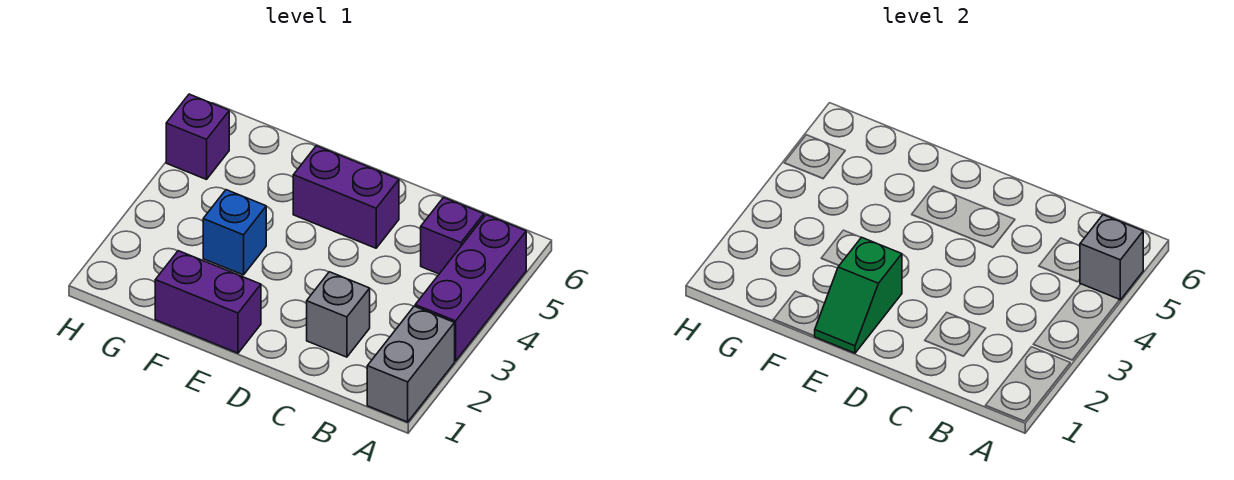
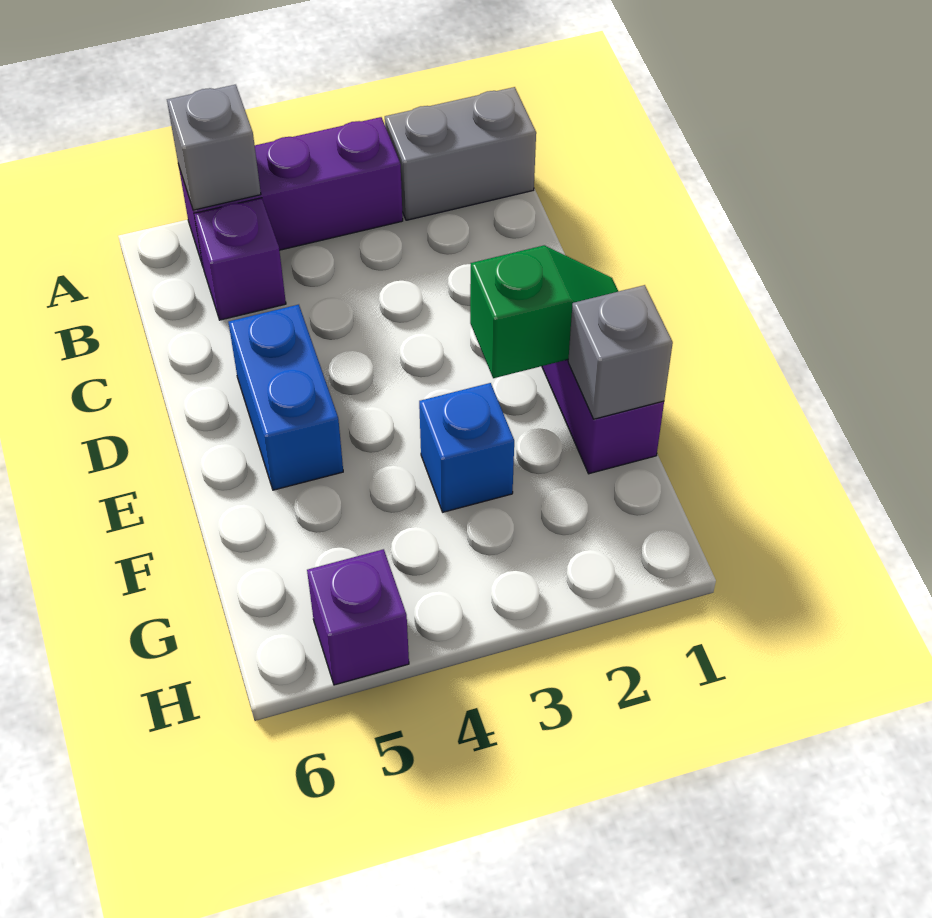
grey 1x1 brick [307,272,370,357] -> grey 1x1 brick moved to [568,285,673,419]
purple 1x2 brick [293,146,399,248] -> blue 1x2 brick [229,305,343,490]

